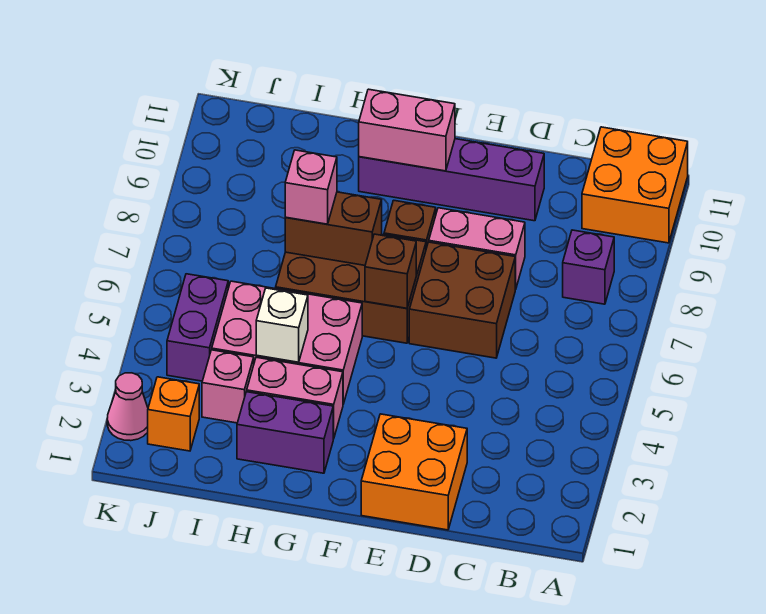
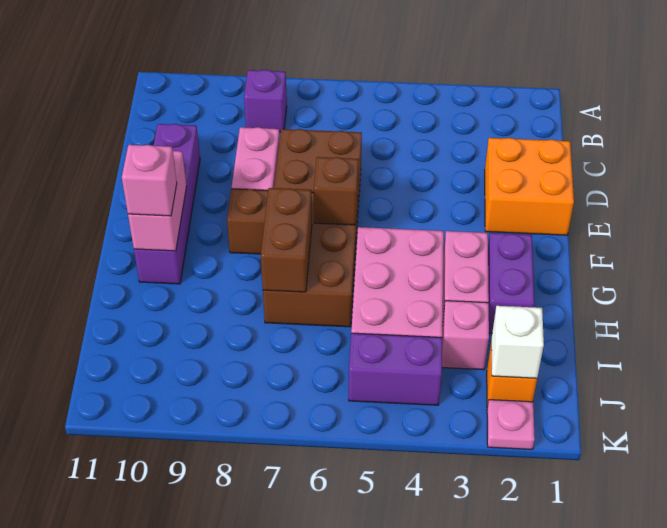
orange 2x2 brick [582,127,688,243] -> none
white 1x1 brick [256,288,308,362] -> white 1x1 brick moved to [491,306,544,378]
pink 1x1 brick [285,150,337,224] -> pink 1x1 brick moved to [122,145,177,216]
pink 1x1 cone [107,373,148,441] -> pink 1x1 plate [487,400,535,449]

